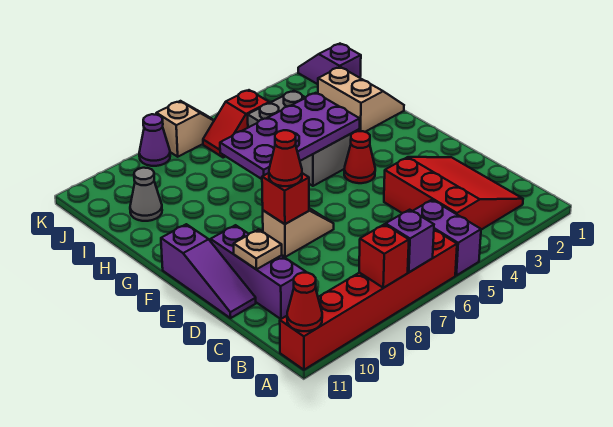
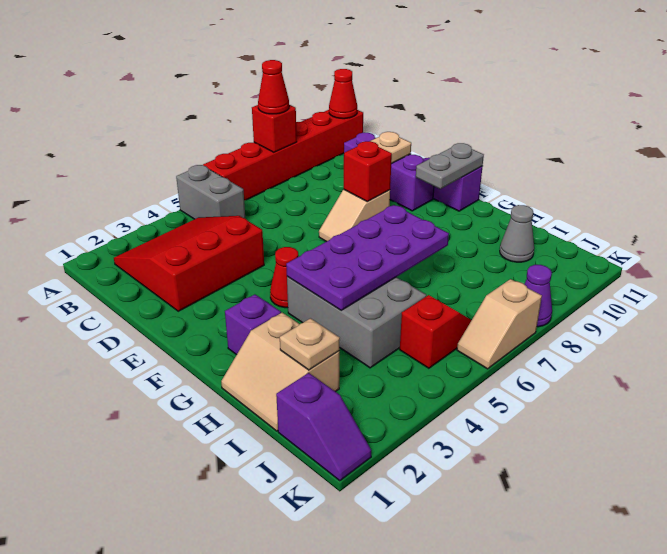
purple 1x2 brick [413,200,481,275] -> grey 1x2 brick [176,165,245,219]
purple 1x1 brick [386,210,434,272] -> purple 1x1 brick moved to [225,294,281,355]
red 3x3 slope [384,157,523,230] -> red 3x3 slope turned to [114,216,264,311]
red 1x1 cone [269,130,302,186] -> red 1x1 cone moved to [258,60,289,114]
none -> grey 1x2 plate [416,143,484,189]
none -> tan 1x1 plate [280,318,340,370]

